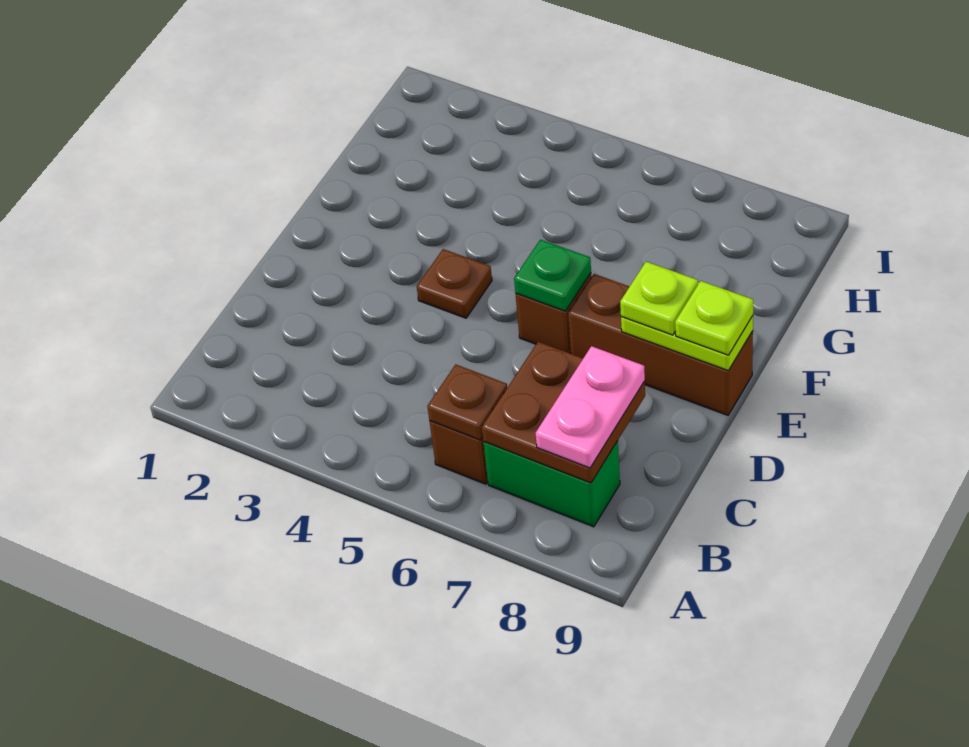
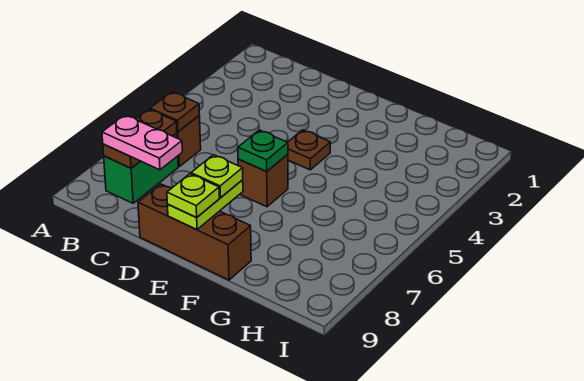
brown 2x2 plate [482,342,645,483] -> brown 1x2 plate [103,109,177,168]
brown 1x3 brick [568,274,753,415] -> brown 1x3 brick turned to [138,184,251,280]

